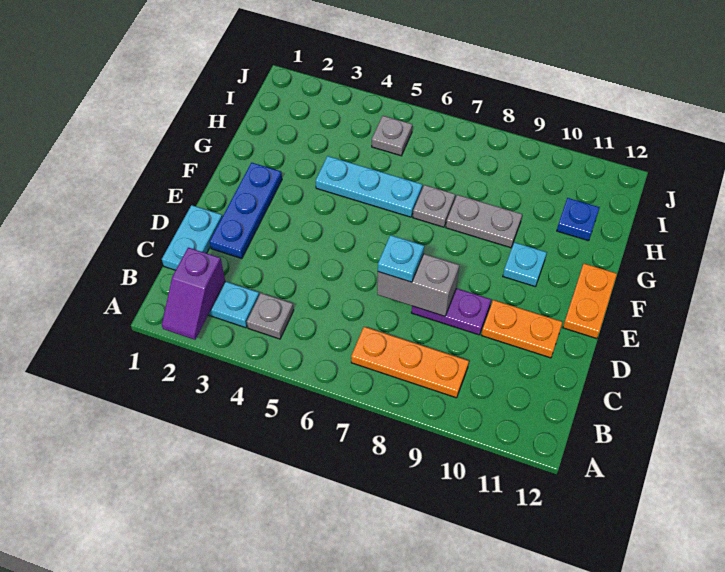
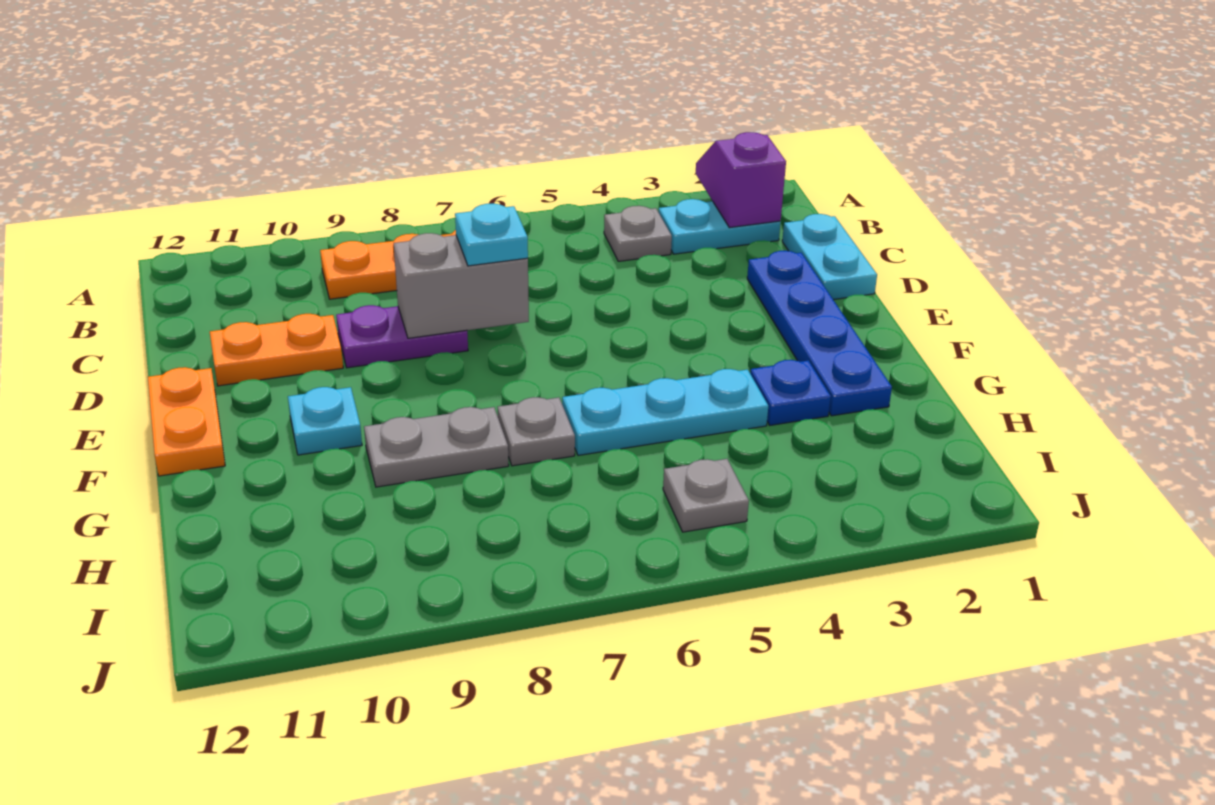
blue 1x3 plate [210,163,282,259] -> blue 1x4 plate [747,251,892,416]
blue 1x1 plate [557,198,600,241] -> blue 1x1 plate moved to [750,360,831,425]

